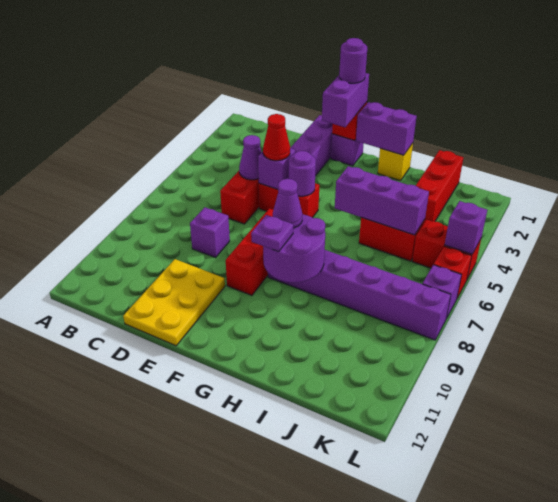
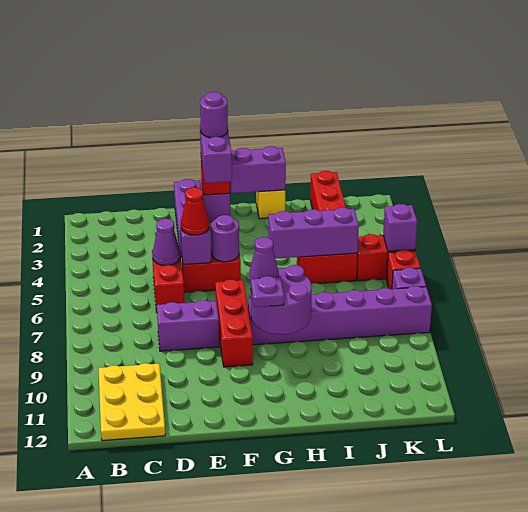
purple 1x1 brick [190,207,230,257] -> purple 1x2 brick [157,300,219,351]
yellow 2x3 plate [123,259,225,346] -> yellow 2x3 plate moved to [98,363,165,441]

